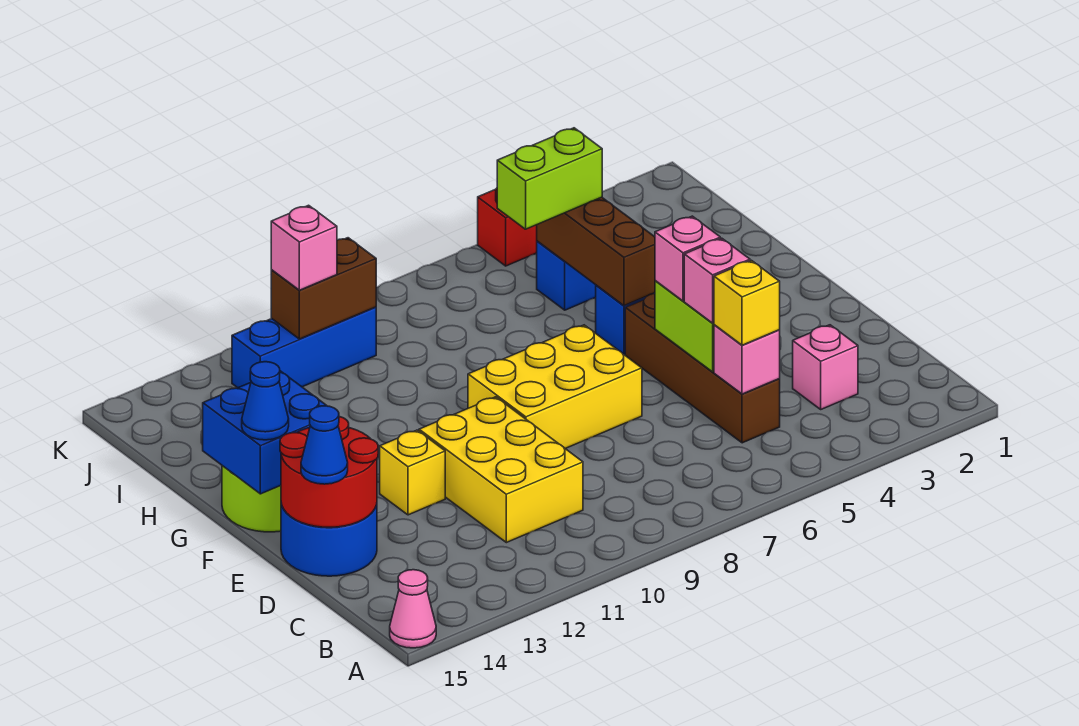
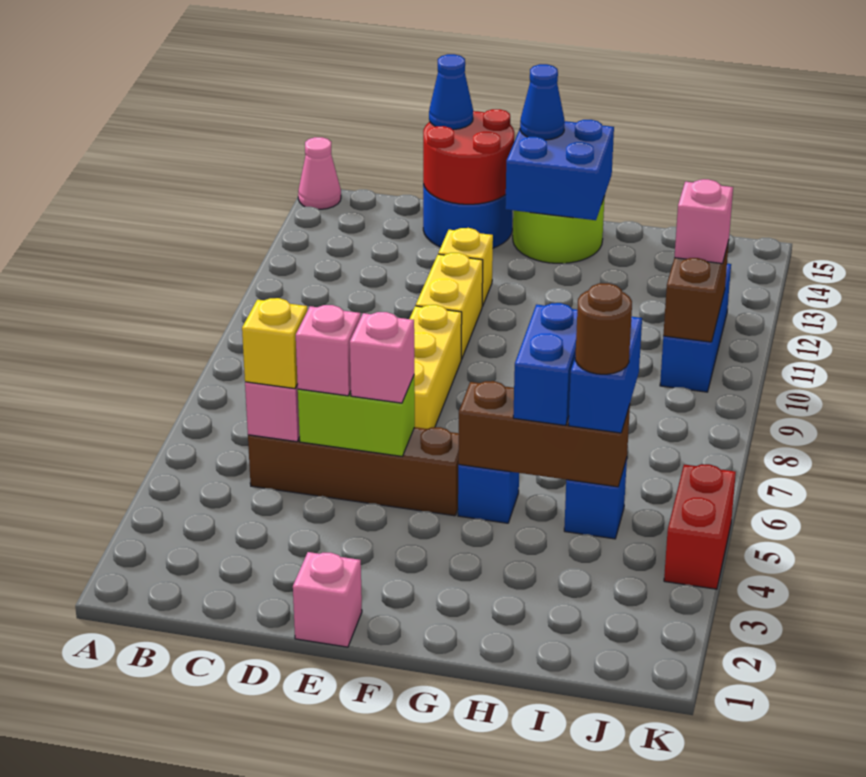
pink 1x1 brick [793,325,858,409] -> pink 1x1 brick moved to [293,552,362,647]
yellow 2x3 brick [419,397,583,543] -> yellow 1x2 brick [416,253,483,359]
yellow 2x3 brick [468,325,642,449] -> yellow 1x3 brick [410,305,462,429]
none -> blue 1x2 brick [513,303,577,425]
lime 1x2 brick [497,128,602,229] -> blue 1x2 brick [568,317,642,433]
none -> brown 1x1 round brick [575,283,632,374]

